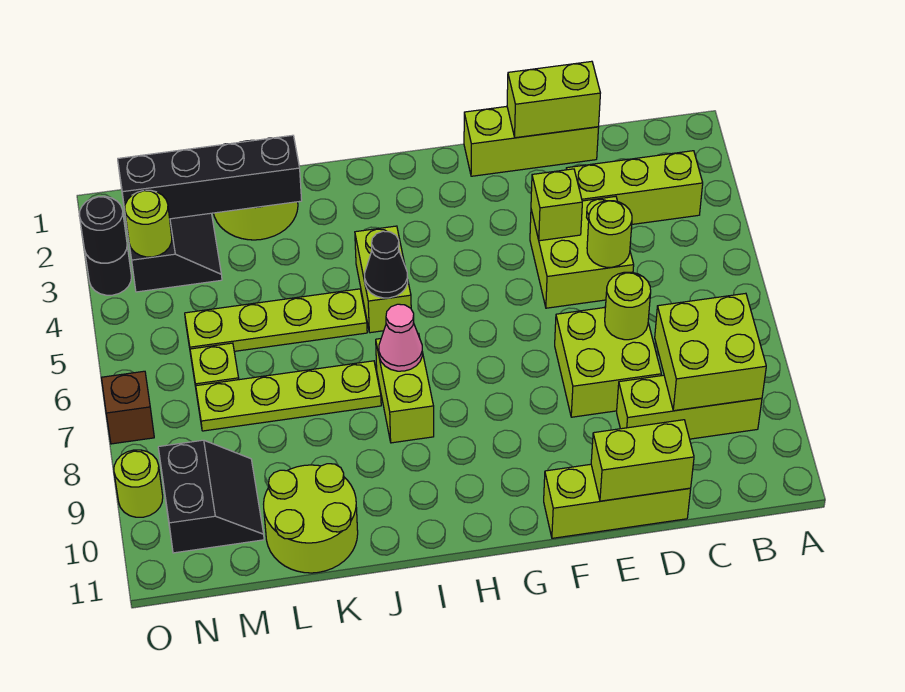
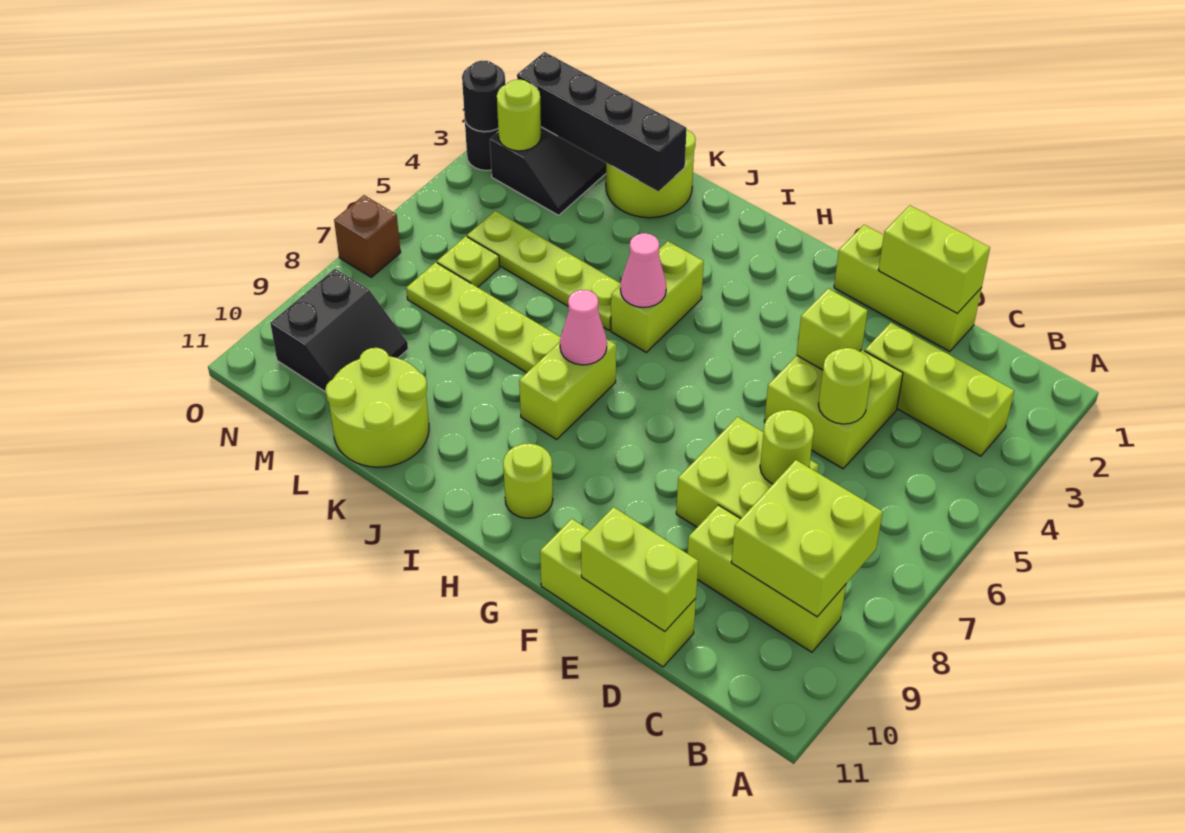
black 1x1 cone [365,231,408,298] -> pink 1x1 cone [620,233,666,308]
lime 1x1 round brick [114,450,163,517] -> lime 1x1 round brick moved to [503,443,553,518]

